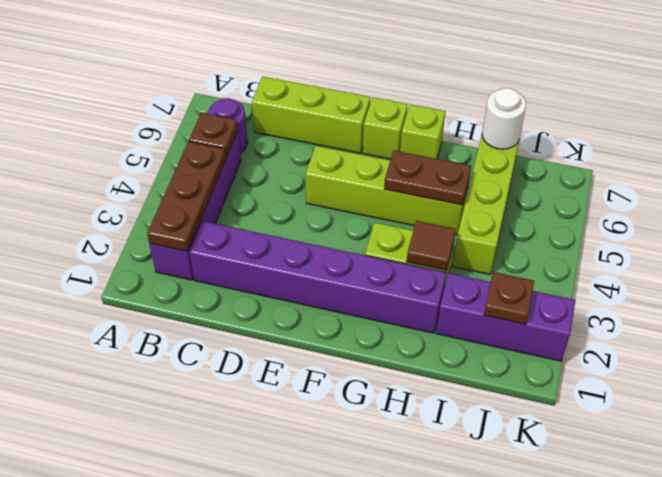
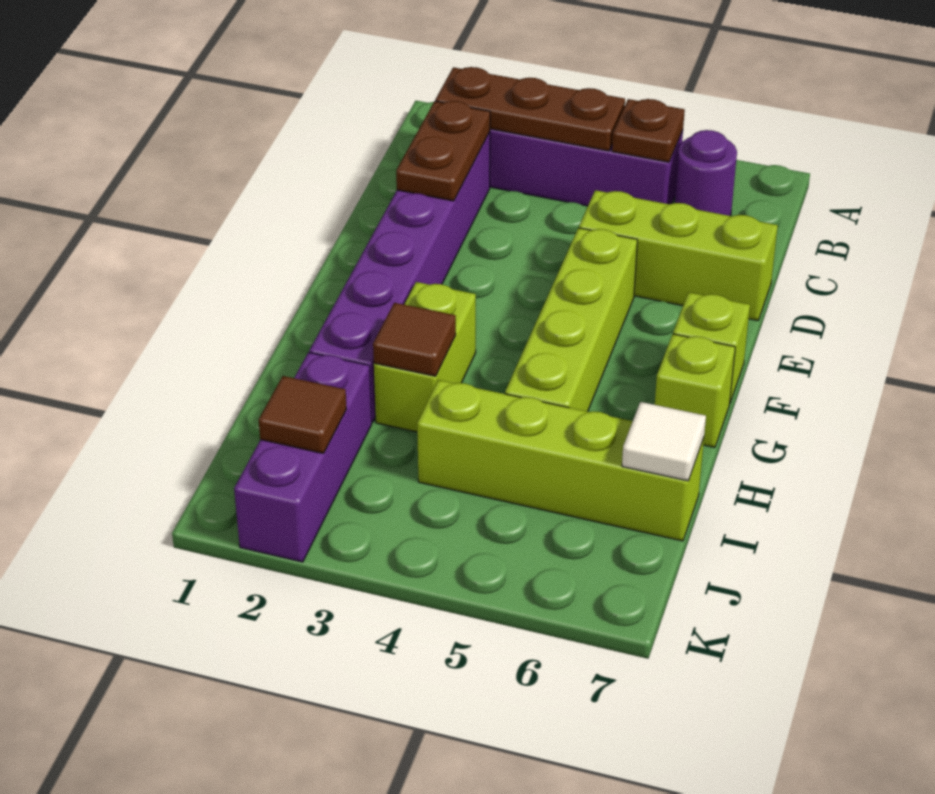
lime 1x3 brick [252,77,370,153] -> lime 1x3 brick turned to [579,190,778,321]
brown 1x2 plate [384,151,471,205] -> brown 1x2 plate moved to [396,101,490,201]
white 1x1 round brick [482,88,526,149] -> white 1x1 tile [622,402,706,481]
brown 1x1 plate [484,272,534,324] -> brown 1x1 tile [259,376,347,453]

